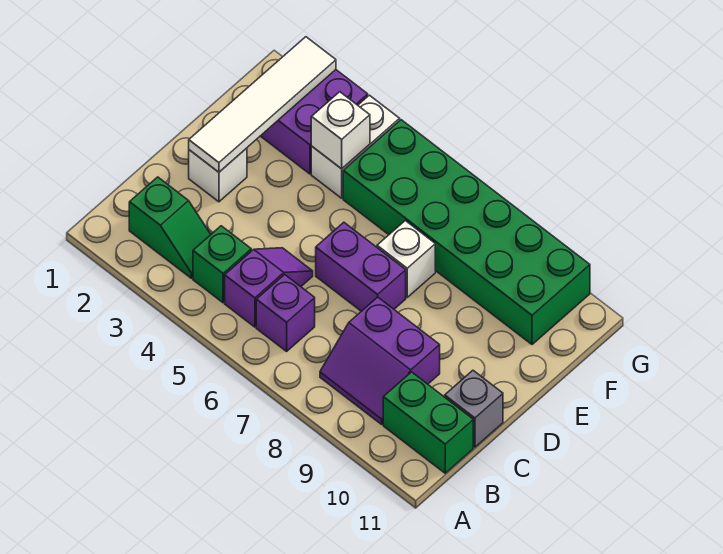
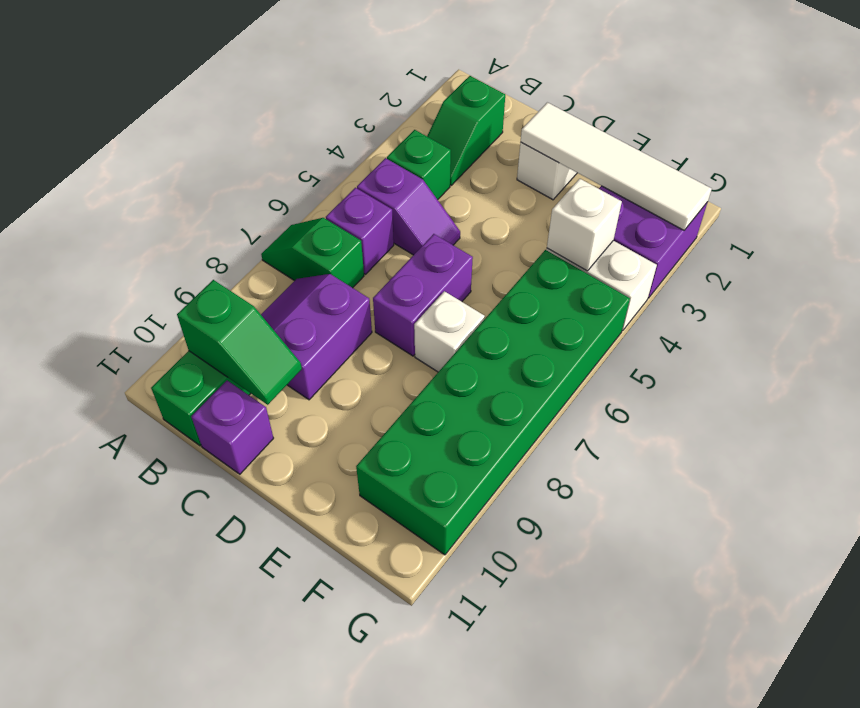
none -> green 1x2 slope [261,218,364,288]
none -> green 1x2 slope [177,280,302,405]
grey 1x1 brick [445,370,503,447] -> purple 1x1 brick [191,381,273,474]

